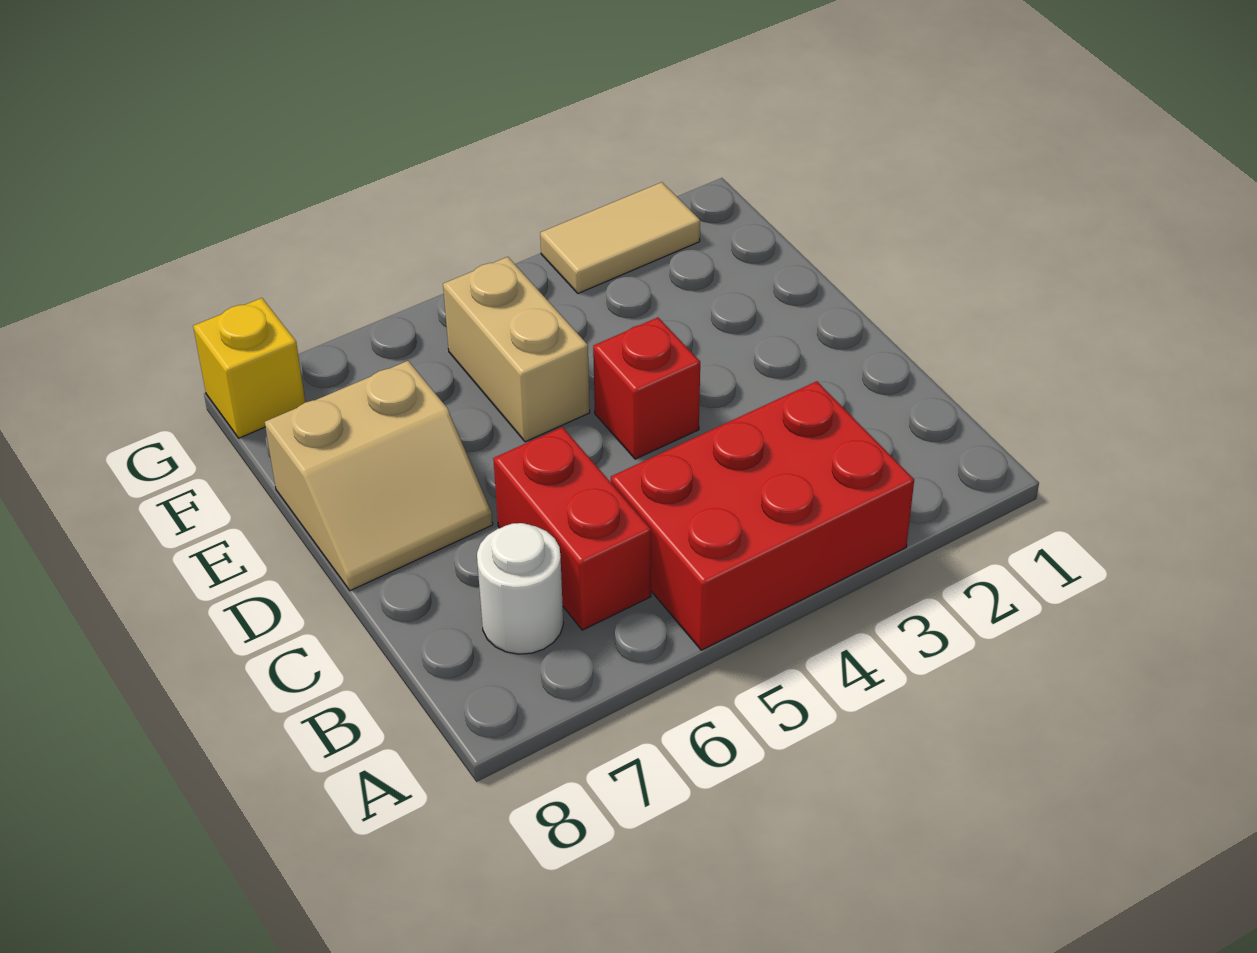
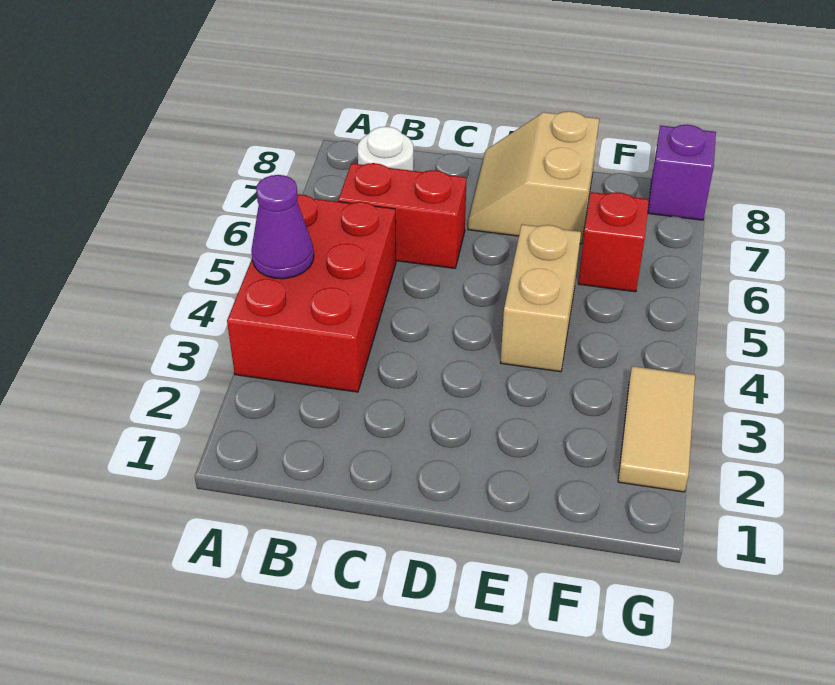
none -> purple 1x1 cone [251,175,314,279]
red 1x1 brick [593,318,700,459] -> red 1x1 brick moved to [578,192,649,292]
tan 1x2 brick [443,257,590,442] -> tan 1x2 brick turned to [501,224,581,372]
yellow 1x1 brick [193,298,305,438] -> purple 1x1 brick [648,125,716,220]

